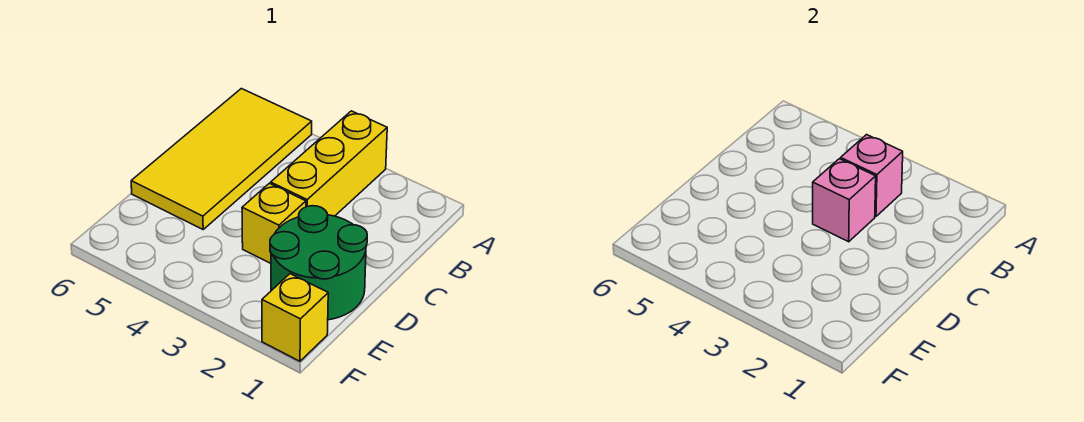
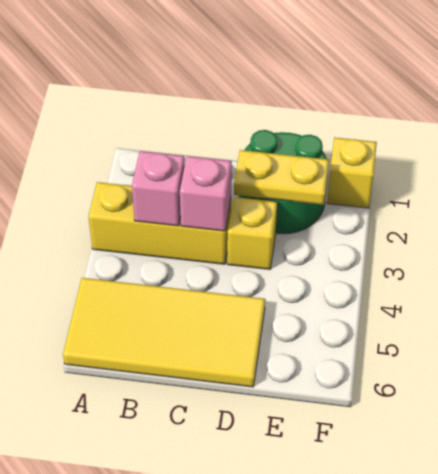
none -> yellow 1x2 plate [234,150,329,205]

